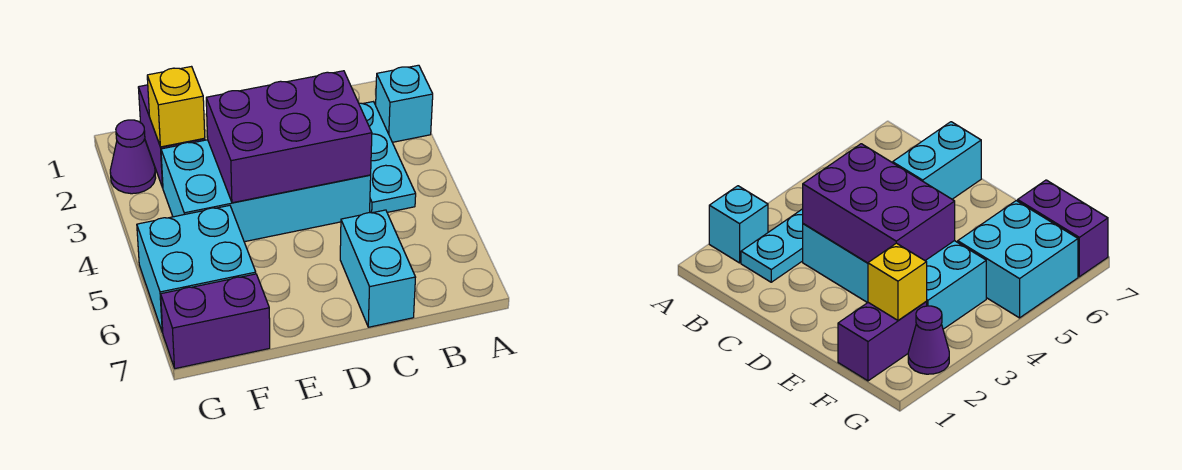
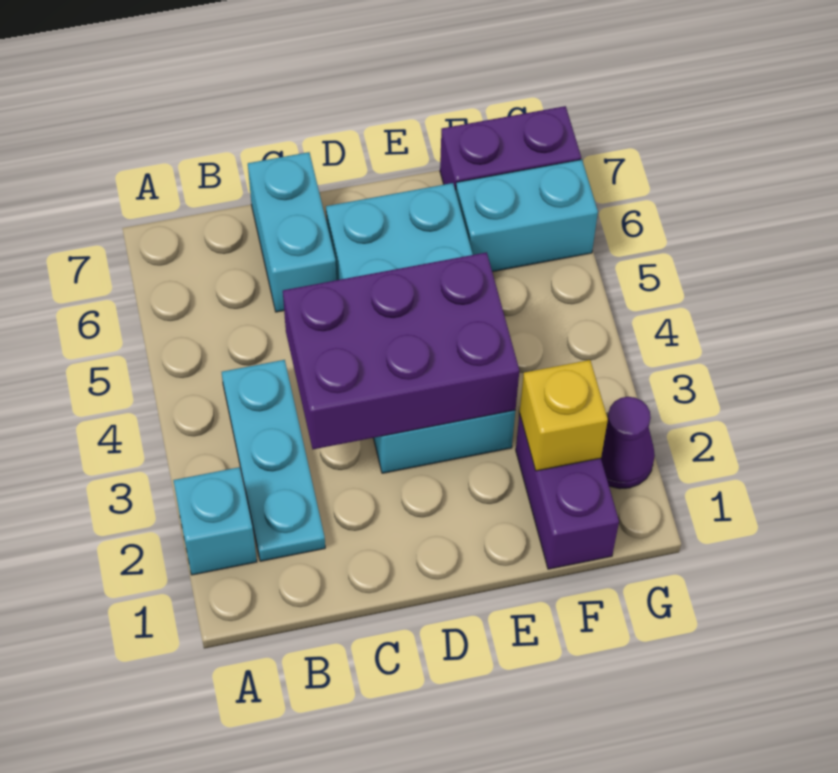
cyan 2x4 brick [161,140,371,242] -> cyan 2x4 brick turned to [326,183,515,473]
cyan 2x2 brick [137,205,256,332] -> cyan 1x2 brick [456,160,598,272]

